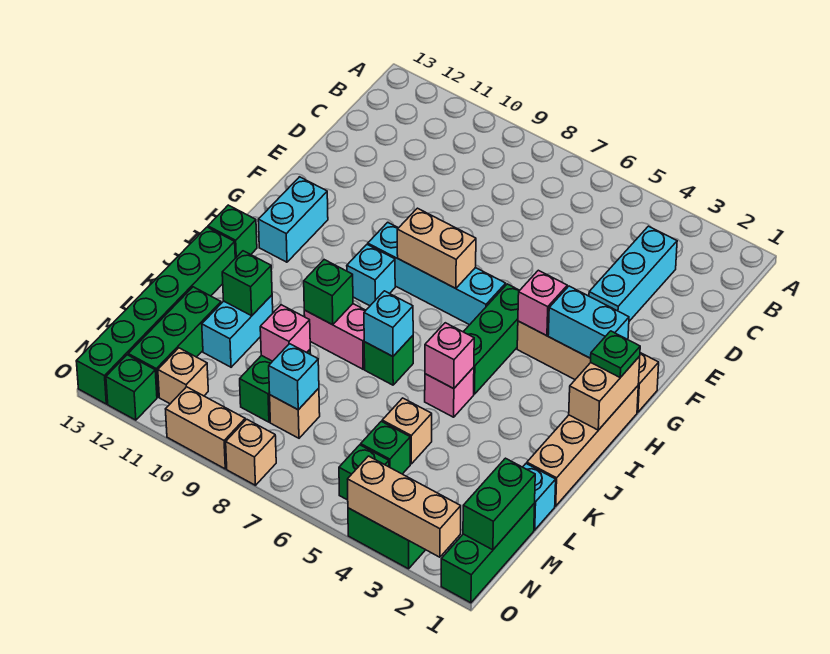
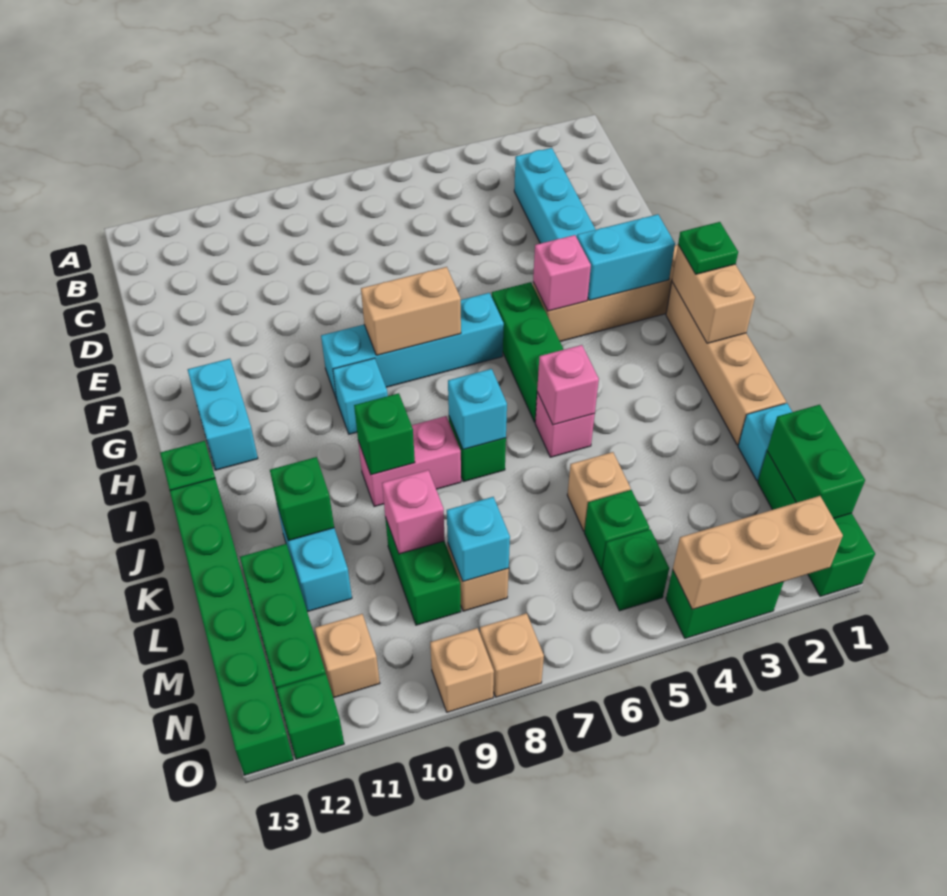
tan 1x2 brick [166,387,245,469] -> tan 1x1 brick [430,628,494,712]

